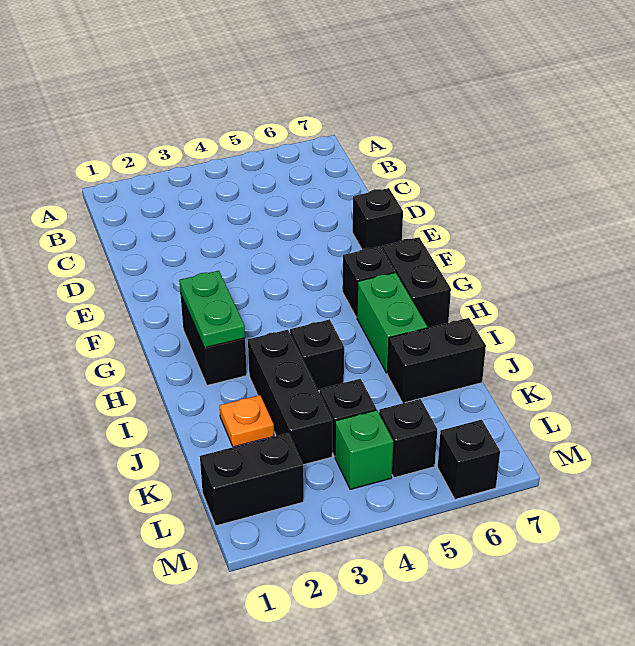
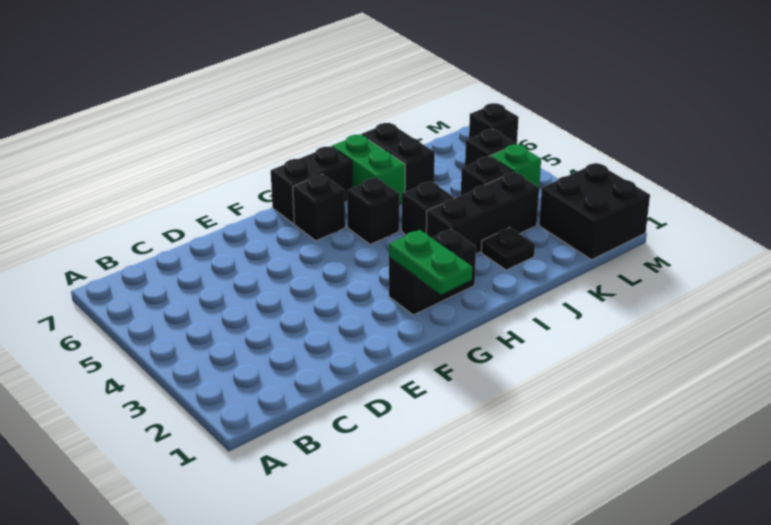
black 1x1 brick [352,188,403,249] -> black 1x1 brick moved to [347,178,400,245]
green 1x2 plate [179,271,245,348] -> green 1x2 plate turned to [389,230,472,295]
green 1x2 brick [357,272,427,373] -> green 1x2 brick turned to [332,134,405,204]
orange 1x1 plate [220,395,274,447] -> black 1x1 plate [481,228,535,270]
black 1x2 brick [200,433,304,526] -> black 2x2 brick [539,163,650,260]

